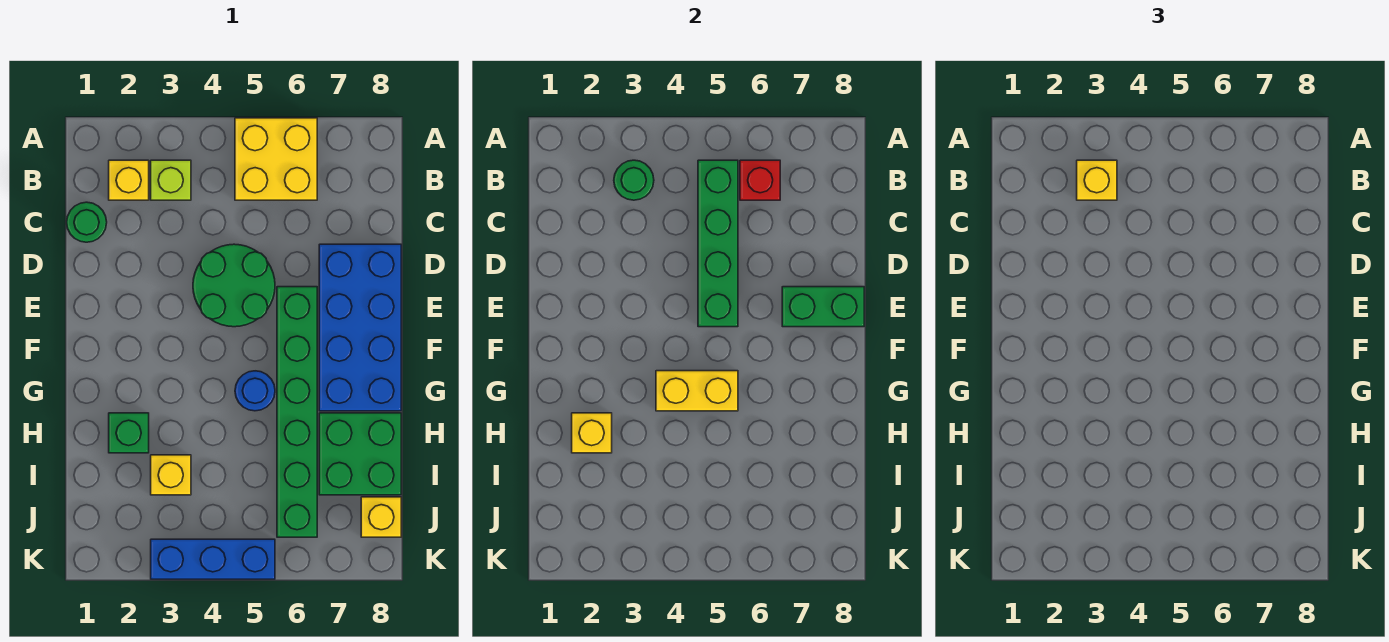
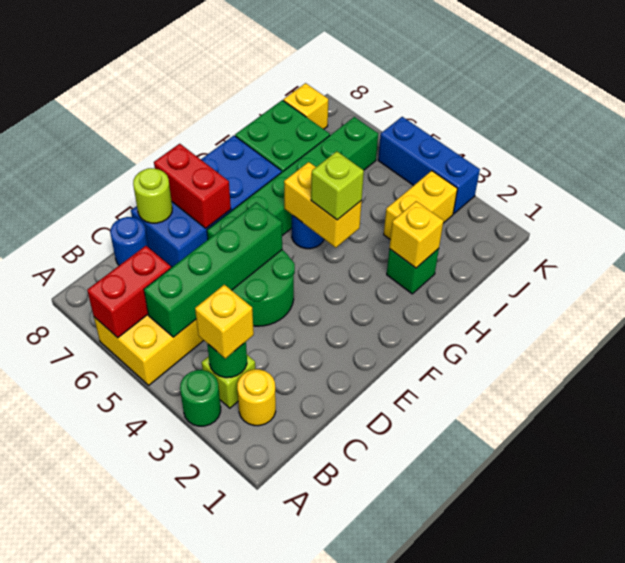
yellow 1x1 brick [109,160,149,200] -> yellow 1x1 round brick [237,369,276,426]
red 1x1 brick [740,160,780,200] -> red 1x2 brick [87,246,171,338]
green 1x1 round brick [67,202,107,242] -> green 1x1 round brick moved to [180,370,221,426]
none -> blue 1x1 round brick [110,217,148,265]
none -> lime 1x1 round brick [133,168,172,223]
green 1x2 brick [782,287,864,327] -> red 1x2 brick [154,144,231,228]
none -> lime 1x1 brick [311,151,364,220]
yellow 1x1 brick [151,455,191,495] -> yellow 1x2 brick [384,171,457,239]

